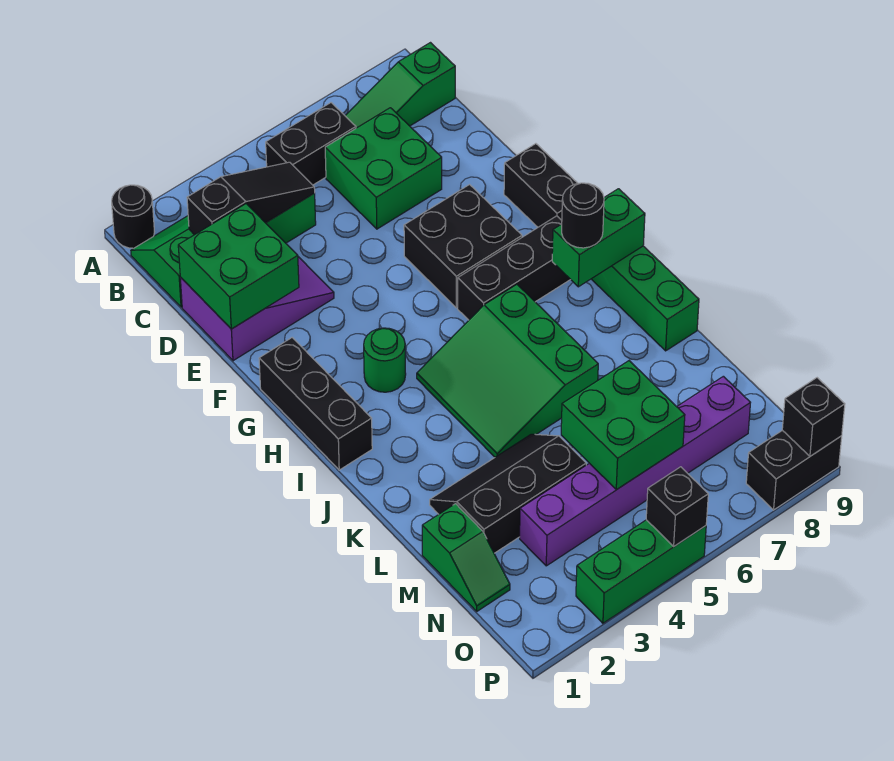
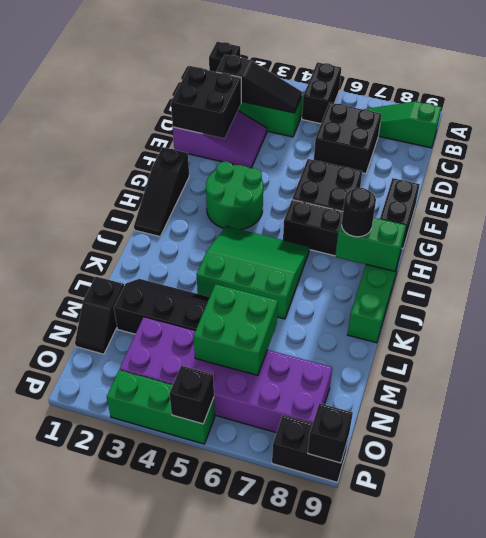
black 1x1 round brick [112,185,154,248] -> black 1x1 brick [209,42,240,72]
black 1x2 brick [266,103,356,185] -> black 1x2 brick turned to [302,62,341,124]
green 2x2 brick [325,108,442,229] -> black 2x2 brick [314,102,382,174]
green 2x2 brick [178,204,299,329] -> black 2x2 brick [171,67,241,139]
black 1x3 brick [259,338,372,470] -> black 1x3 slope [134,147,189,237]
green 1x1 round brick [364,328,406,392] -> green 2x2 round brick [206,162,263,230]
green 3x3 slope [417,284,598,457] -> green 3x3 slope turned to [197,226,310,319]
green 1x2 slope [422,504,510,611] -> black 1x2 slope [75,277,124,354]
purple 1x6 brick [520,376,750,566] -> purple 2x6 brick [120,317,332,433]

